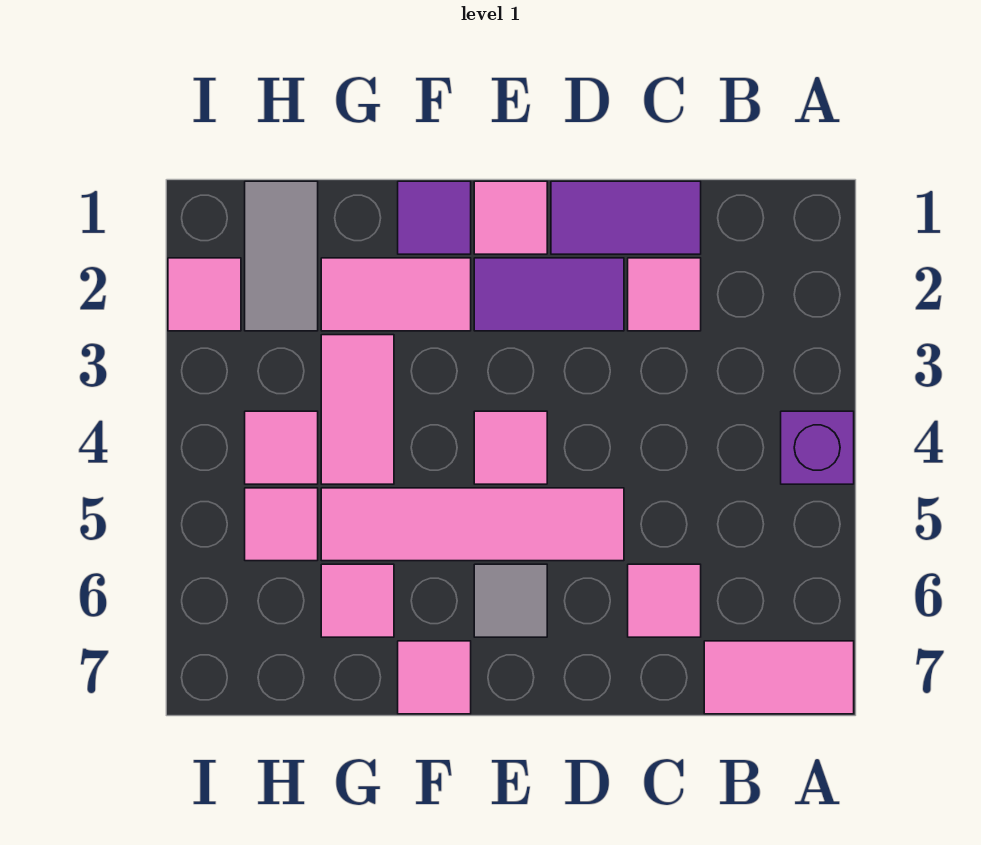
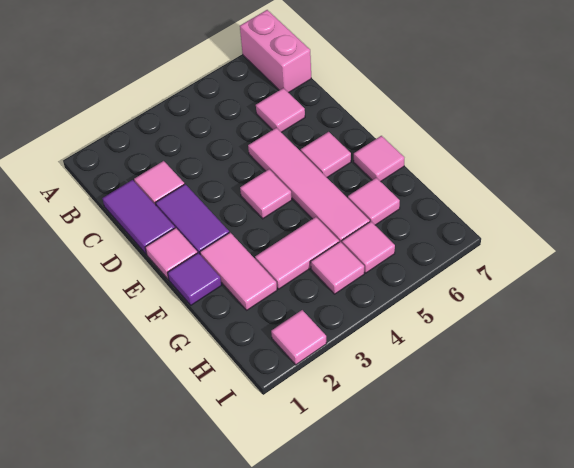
purple 1x1 brick [781,411,854,484] -> none
pink 1x2 tile [704,641,854,714] -> pink 1x2 brick [240,10,311,93]
grey 1x1 tile [474,564,547,637] -> pink 1x1 tile [301,132,351,177]
grey 1x2 tile [245,181,318,331] -> none

